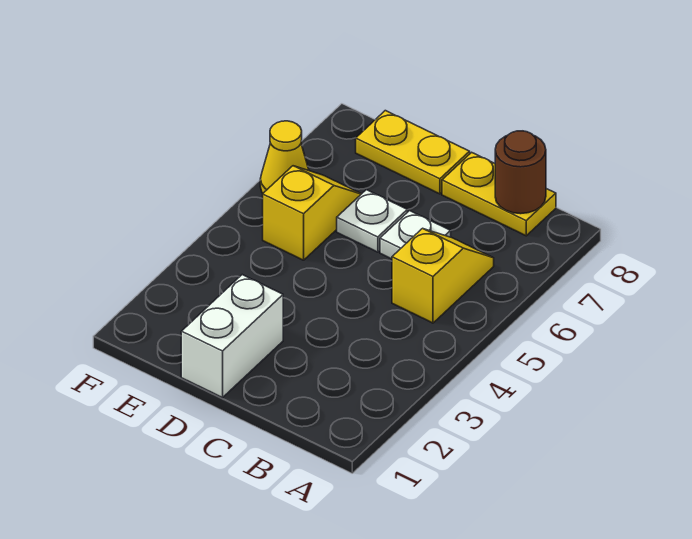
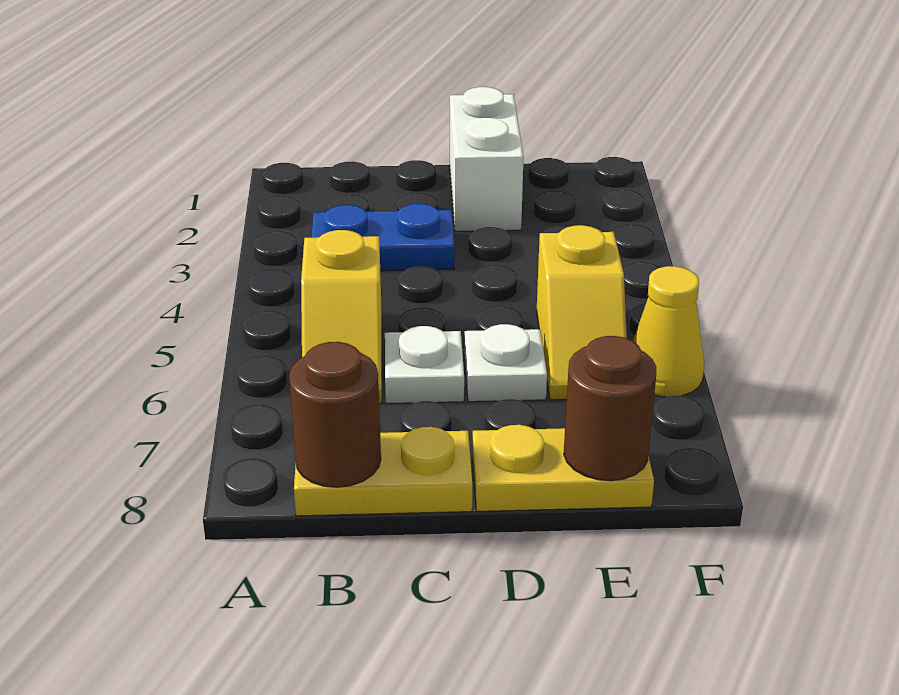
none -> blue 1x2 plate [312,204,454,271]
none -> brown 1x1 round brick [564,336,656,481]

